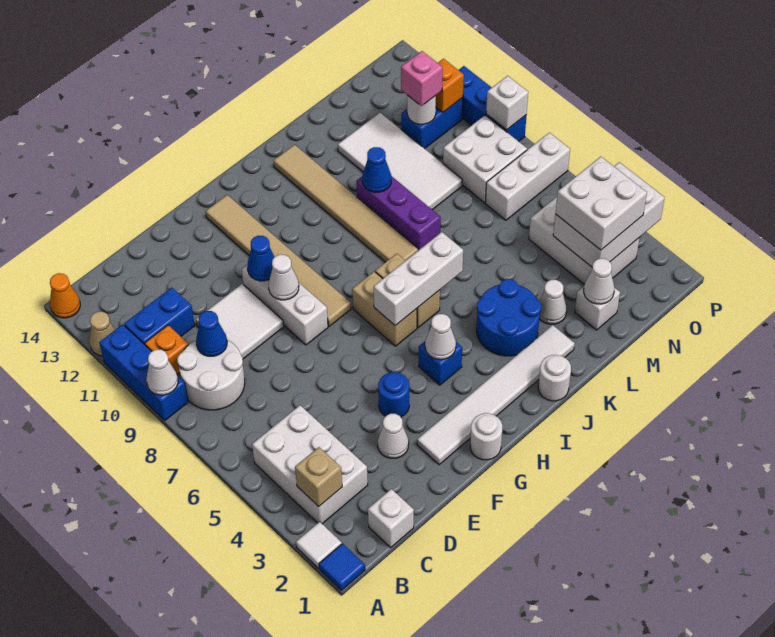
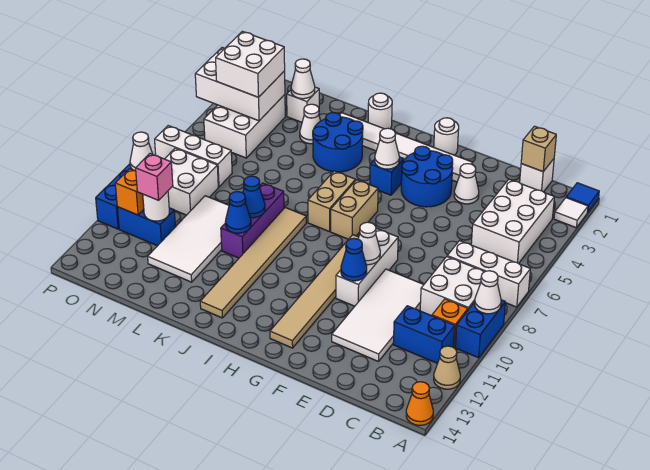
blue 1x3 brick [99,325,188,420] -> blue 1x2 brick [455,300,505,358]
tan 1x1 brick [295,447,342,507] -> tan 1x1 brick moved to [521,126,556,172]
white 2x2 round brick [177,340,245,410] -> white 2x2 brick [420,257,485,316]
blue 1x1 cone [196,311,227,356] -> blue 1x1 cone moved to [243,176,265,218]
white 2x2 tile [196,284,284,359] -> white 2x4 tile [332,269,424,362]
blue 1x1 round brick [378,372,409,417] -> blue 2x2 round brick [401,146,453,207]
white 1x3 brick [374,232,463,326] -> white 1x3 brick moved to [447,241,530,307]
white 1x1 brick [486,76,528,130] -> white 1x1 cone [130,132,153,171]

